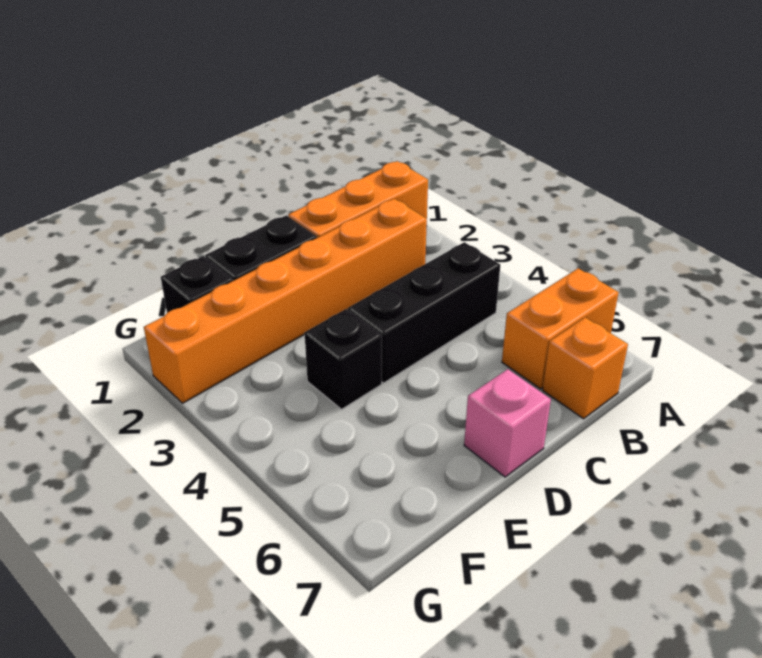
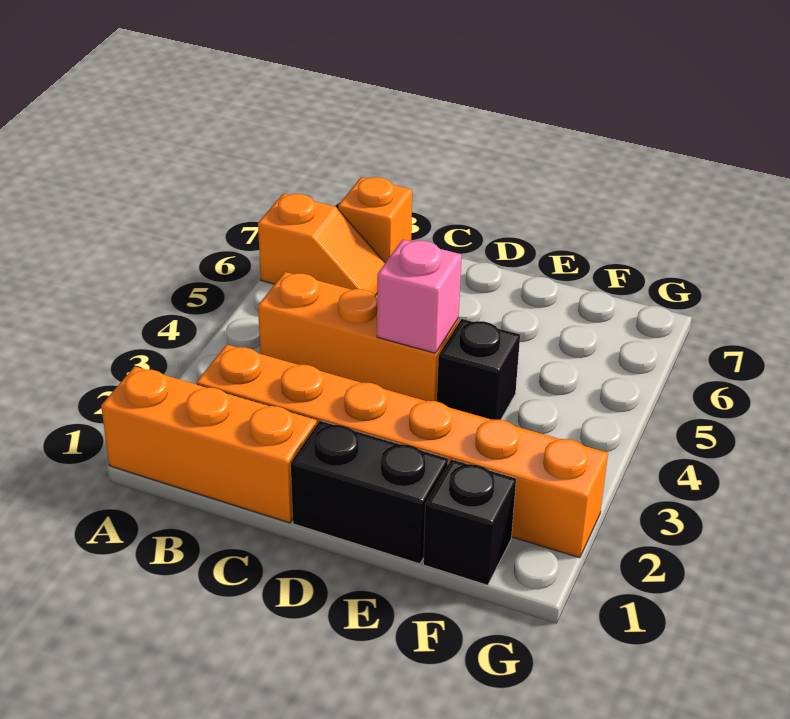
orange 1x2 brick [502,268,619,389] -> orange 1x2 slope [258,193,385,296]
black 1x3 brick [348,242,500,383] -> orange 1x3 brick [258,272,459,401]
pink 1x1 brick [464,369,551,477] -> pink 1x1 brick moved to [377,239,462,353]

